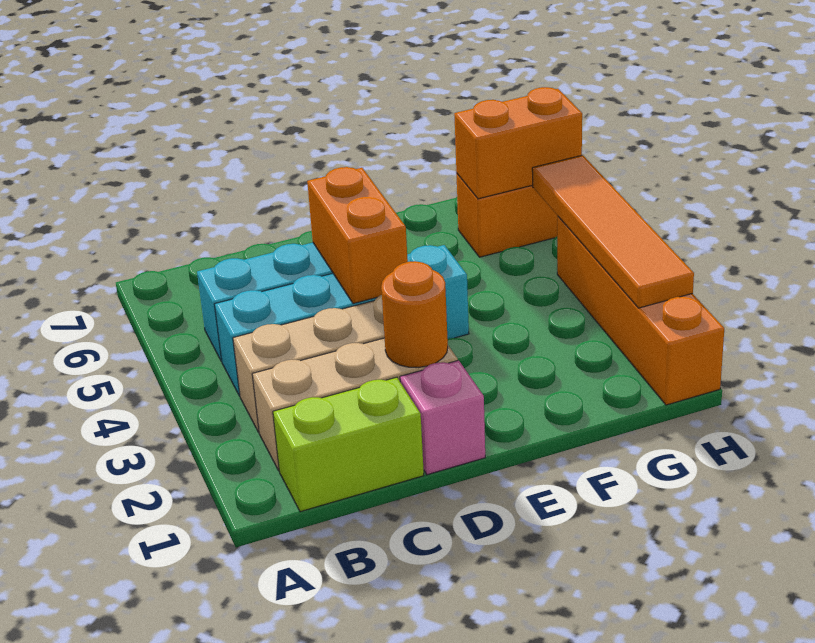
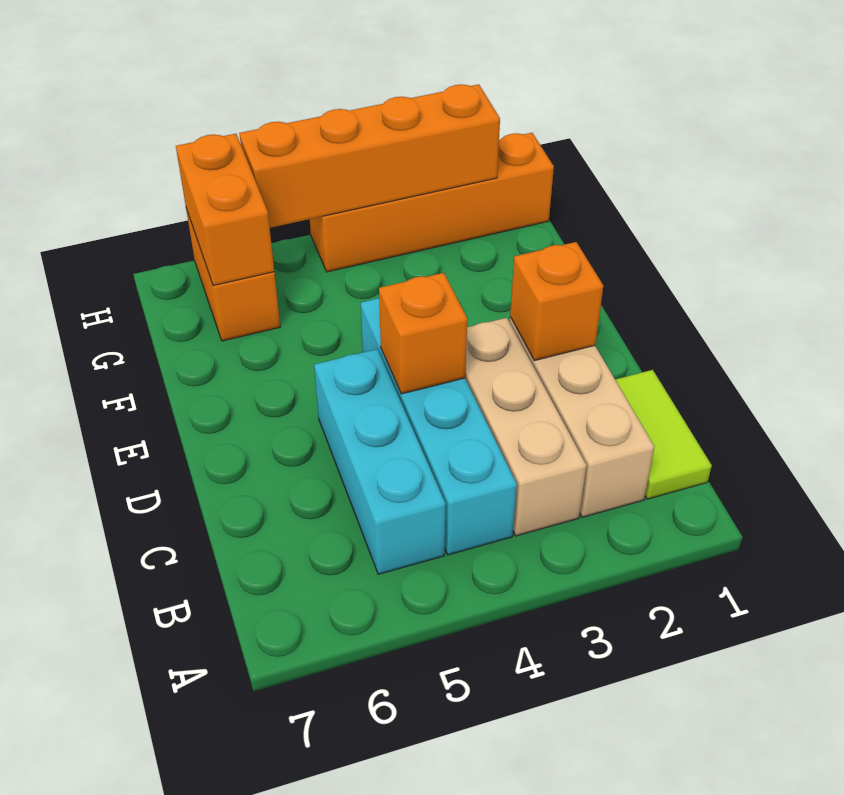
lime 1x2 brick [273,377,424,512] -> lime 1x2 tile [615,370,712,499]
pink 1x1 brick [400,360,485,475] -> none
orange 1x1 round brick [381,261,448,367] -> orange 1x1 brick [510,242,603,361]
orange 1x2 brick [307,167,408,304] -> orange 1x1 brick [379,273,467,394]
orange 1x4 tile [532,155,694,308] -> orange 1x4 brick [239,84,500,228]

